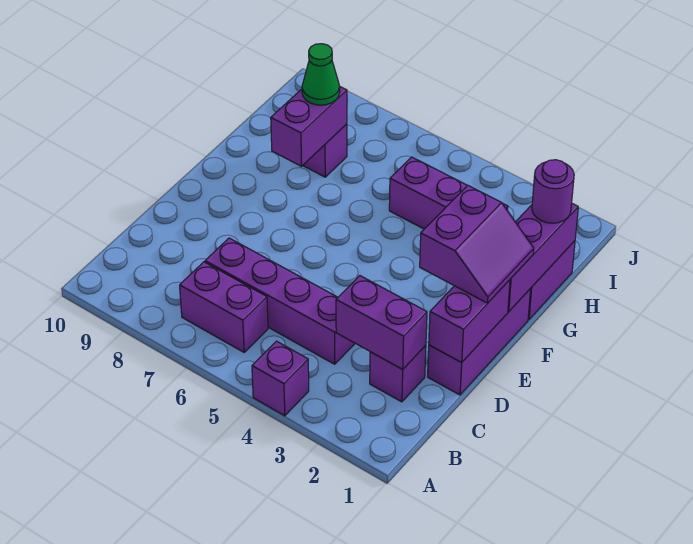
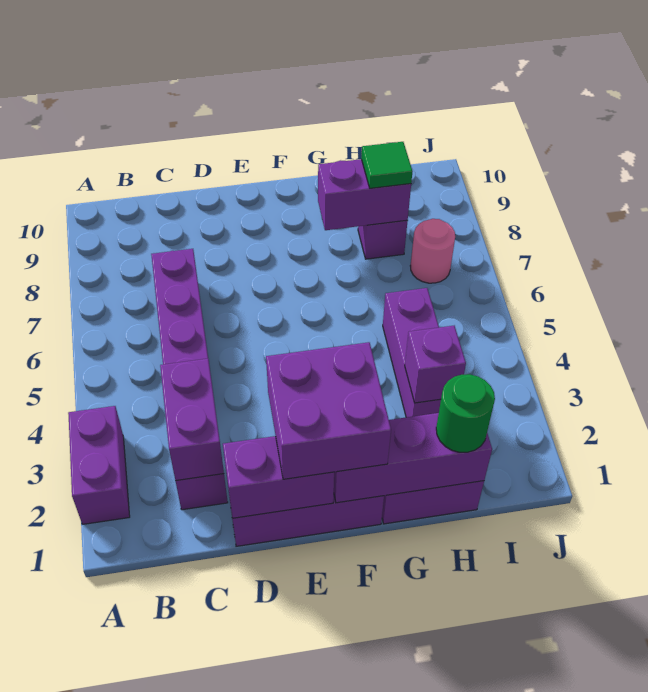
purple 1x1 brick [252,341,309,416] -> purple 1x1 brick moved to [405,326,466,403]
purple 1x2 brick [180,262,268,352] -> purple 1x2 brick moved to [68,406,130,524]
purple 2x2 slope [420,185,534,303] -> purple 2x2 brick [266,342,391,479]
purple 1x1 round brick [532,160,574,223] -> green 1x1 round brick [436,374,495,452]
green 1x1 cone [302,44,340,105] -> green 1x1 tile [361,142,413,188]
none -> pink 1x1 round brick [410,219,455,283]

